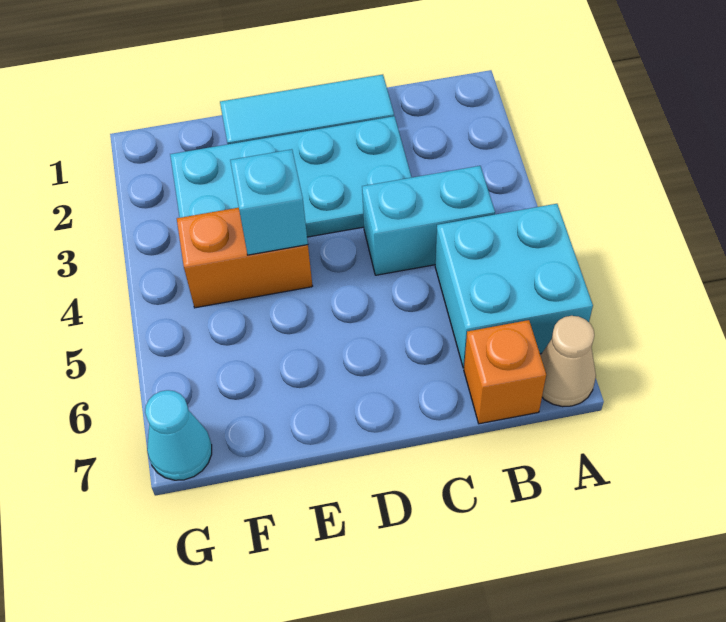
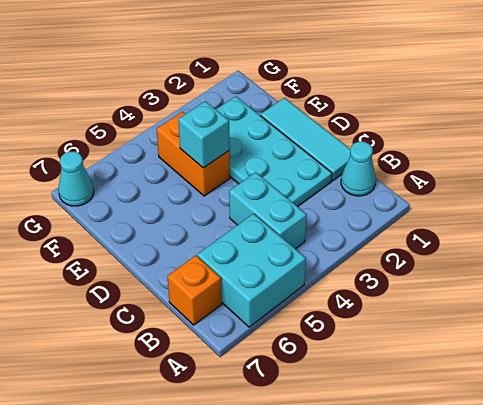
tan 1x1 cone [540,316,596,407] -> none
none -> cyan 1x1 cone [341,142,376,196]

